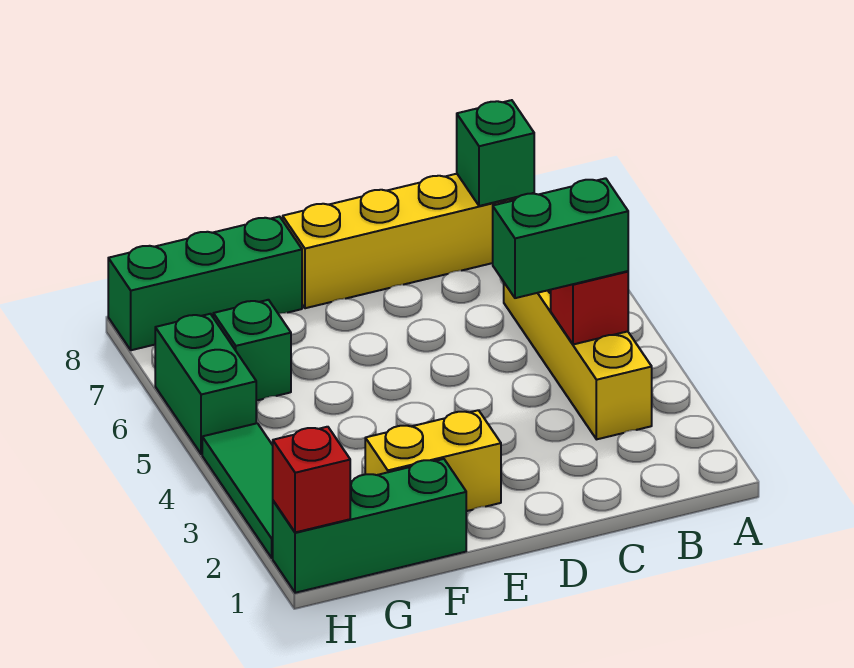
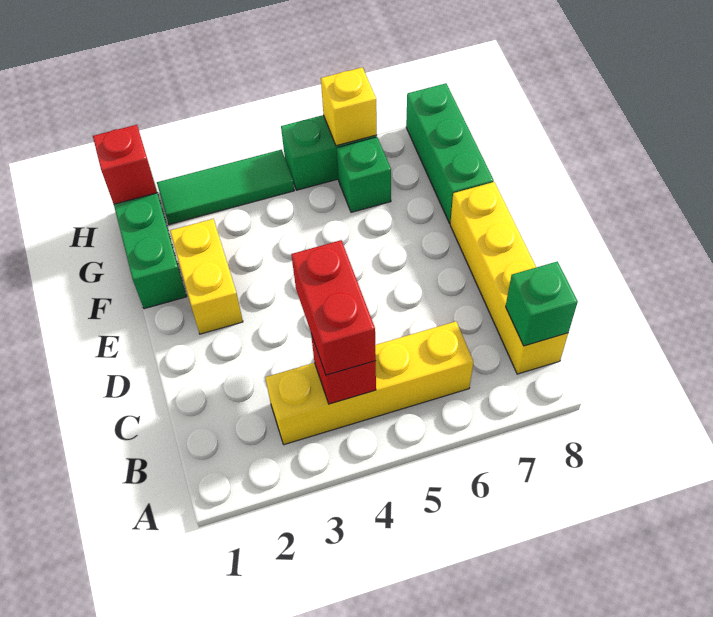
green 1x2 brick [493,178,628,298] -> red 1x2 brick [291,240,376,375]
none -> yellow 1x1 brick [321,67,377,146]

